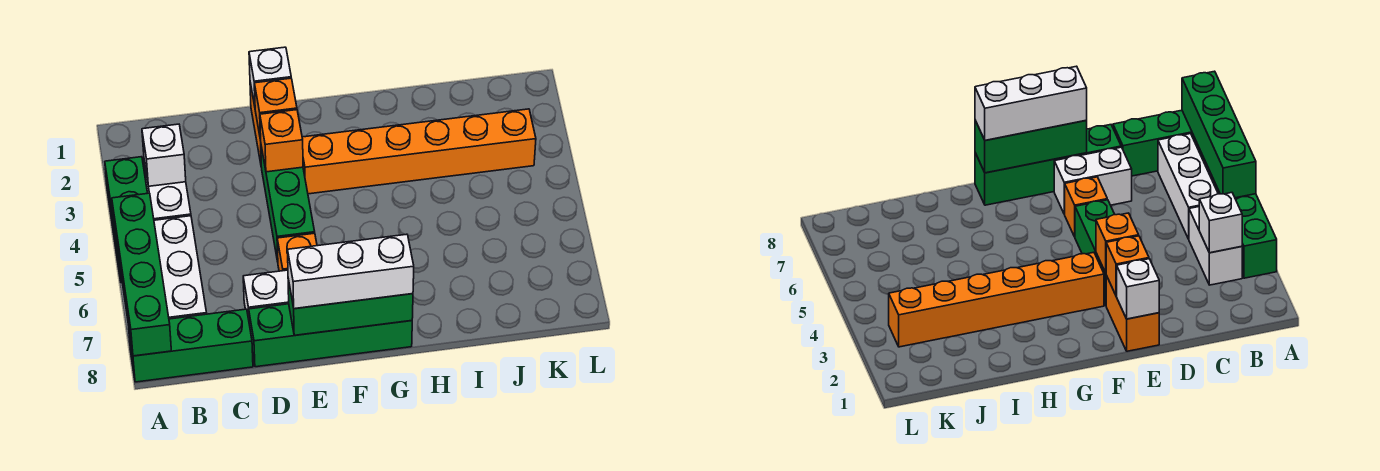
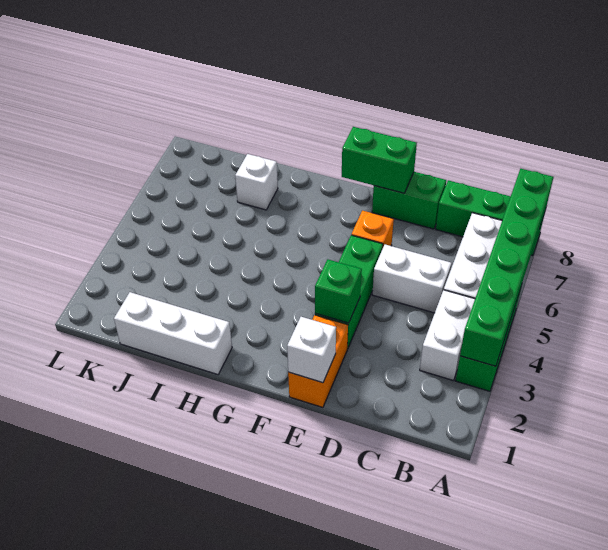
green 1x4 brick [112,193,171,356] -> green 1x6 brick [460,169,553,366]
white 1x1 brick [142,124,186,186] -> white 1x1 brick moved to [235,154,278,210]
white 1x2 brick [243,270,289,319] -> white 1x2 brick moved to [372,245,452,313]
green 1x4 brick [249,304,412,367] -> green 1x2 brick [372,172,446,229]
orange 1x1 brick [254,78,297,140] -> none
orange 1x1 brick [260,110,303,172] -> green 1x1 brick [315,260,362,323]
green 1x3 brick [288,279,413,335] -> green 1x2 brick [342,127,417,193]
white 1x3 brick [288,234,414,309] -> white 1x3 brick moved to [114,292,232,375]
orange 1x6 brick [302,109,536,194] -> none

